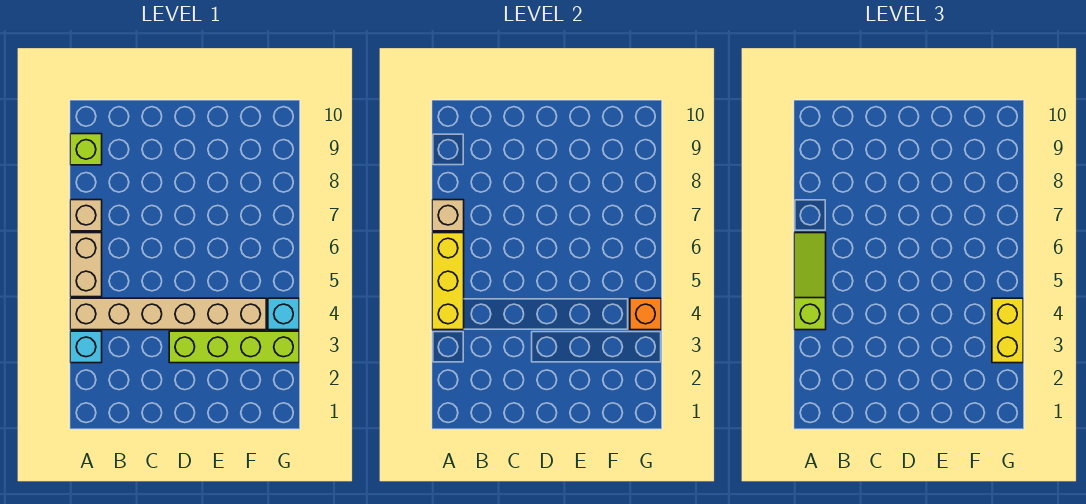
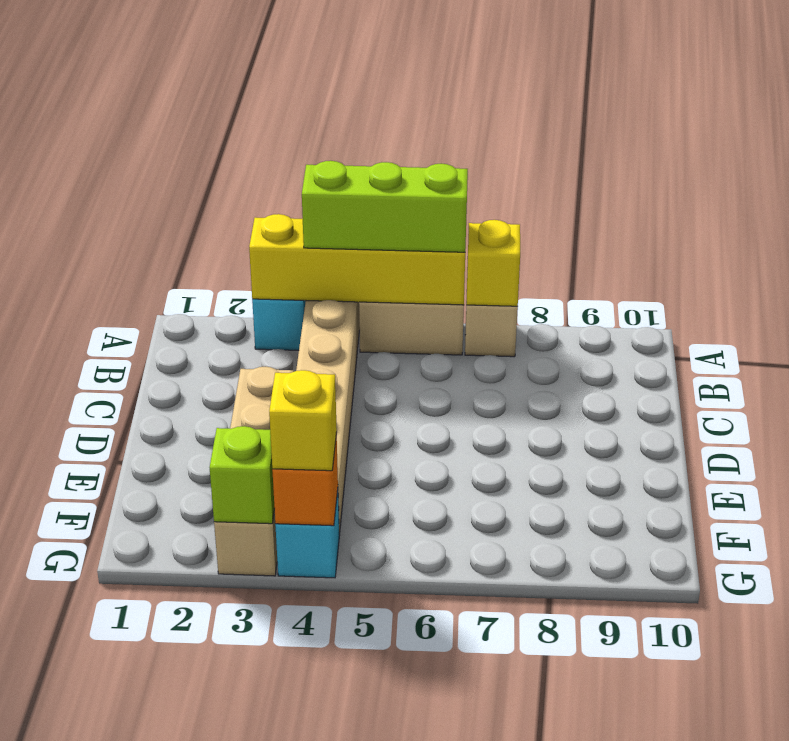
yellow 1x3 brick [432,233,464,330] -> yellow 1x4 brick [249,214,465,305]
lime 1x3 slope [794,233,826,330] -> lime 1x3 brick [302,161,468,252]
tan 1x1 brick [432,200,464,231] -> yellow 1x1 brick [466,220,520,306]
lime 1x1 brick [70,134,102,165] -> lime 1x1 brick moved to [210,426,275,524]
lime 1x4 brick [169,331,299,363] -> tan 1x4 brick [214,366,294,576]
yellow 1x2 brick [992,298,1023,363] -> yellow 1x1 brick [269,370,337,471]

